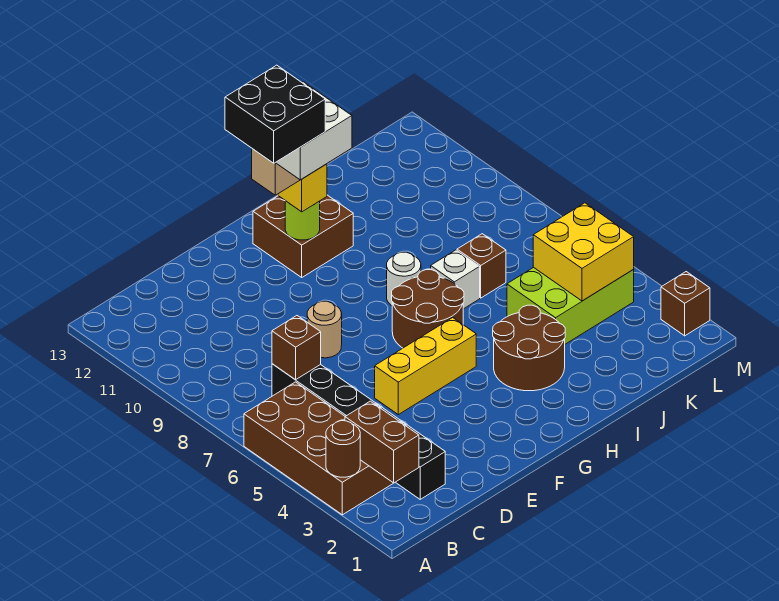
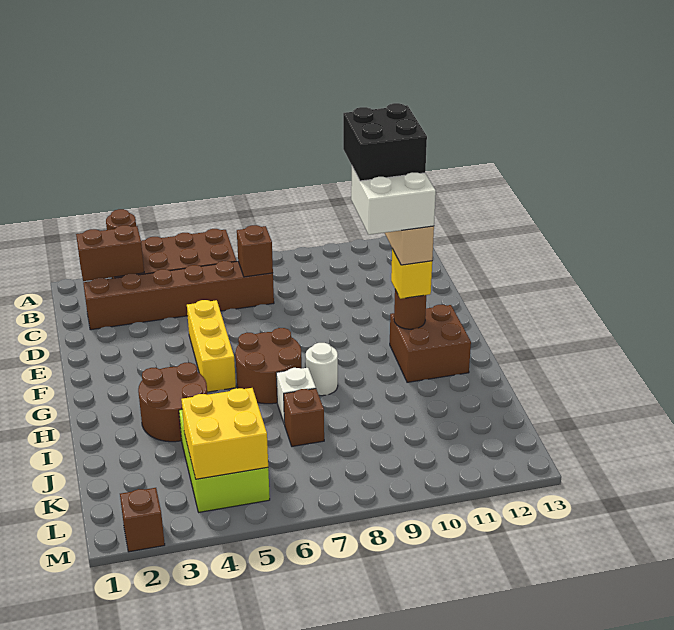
black 1x6 brick [272,364,445,499] -> brown 1x6 brick [83,261,274,330]
tan 1x1 round brick [307,301,342,358] -> none
lime 1x1 round brick [285,201,320,240] -> brown 1x1 round brick [394,290,426,329]

